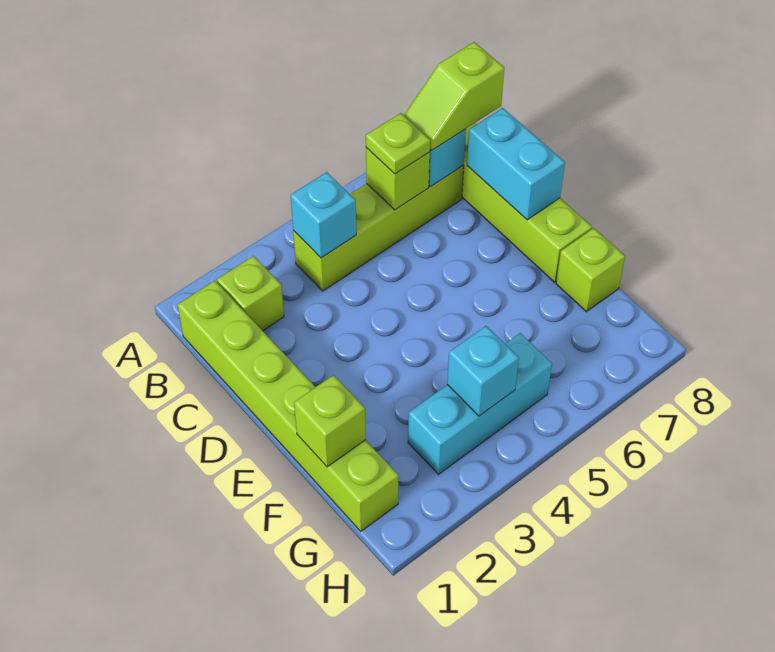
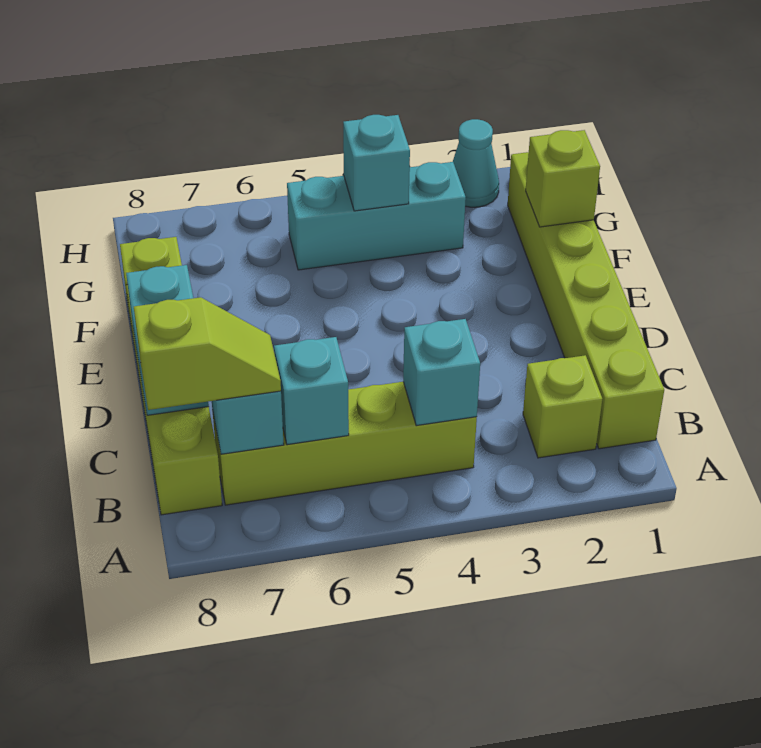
lime 1x1 brick [366,148,430,210] -> cyan 1x1 brick [274,337,349,445]
lime 1x1 plate [366,113,430,174] -> none
none -> cyan 1x1 cone [453,119,499,207]

